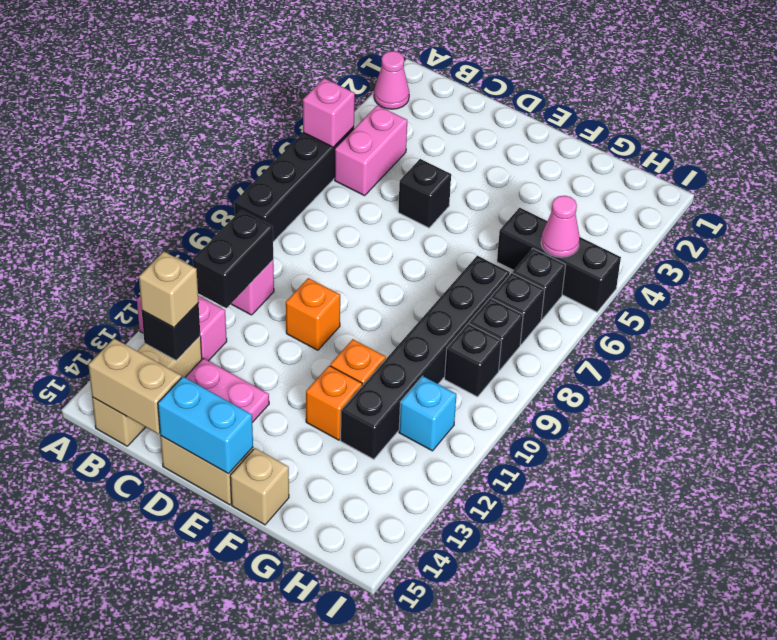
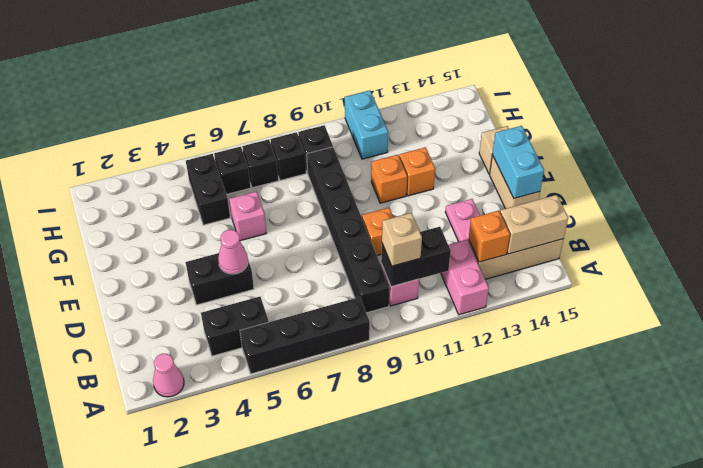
pink 1x1 brick [303,78,355,147] -> pink 1x1 brick moved to [229,191,266,241]
pink 1x2 brick [335,105,407,196] -> black 1x2 brick [201,297,269,356]
black 1x1 brick [142,303,200,360] -> orange 1x1 brick [469,211,510,262]
tan 1x1 brick [139,252,199,328] -> tan 1x1 brick moved to [382,213,422,266]
tan 1x2 brick [88,339,181,434] -> tan 1x2 brick turned to [500,195,568,254]
black 1x1 brick [398,159,451,228] -> black 1x2 brick [185,247,254,305]
black 1x3 brick [497,208,621,312] -> black 1x2 brick [186,154,230,225]
black 1x6 brick [341,256,510,459] -> black 1x6 brick turned to [307,147,390,313]
pink 1x1 cone [541,196,580,257] -> pink 1x1 cone moved to [218,230,248,274]
cyan 1x1 brick [399,376,456,451] -> cyan 1x2 brick [345,90,388,159]

